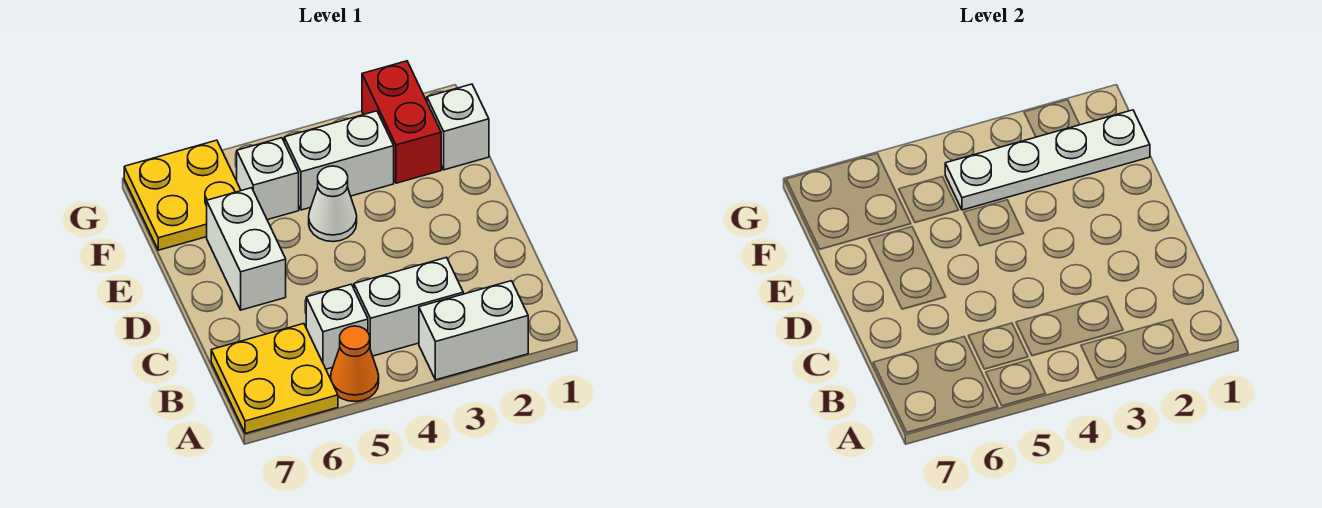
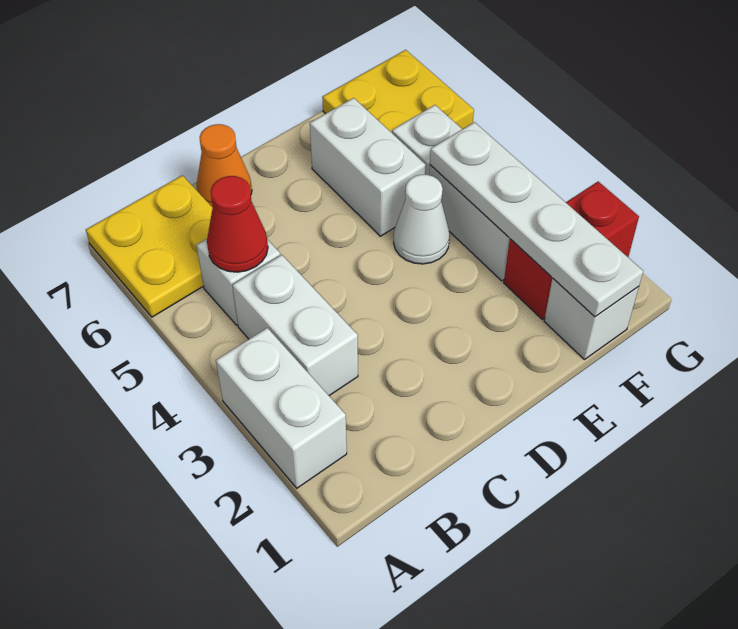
orange 1x1 cone [331,326,379,402] -> orange 1x1 cone moved to [197,124,252,207]
none -> red 1x1 cone [207,176,268,272]
white 1x2 brick [207,188,286,310] -> white 1x2 brick turned to [310,98,426,236]

